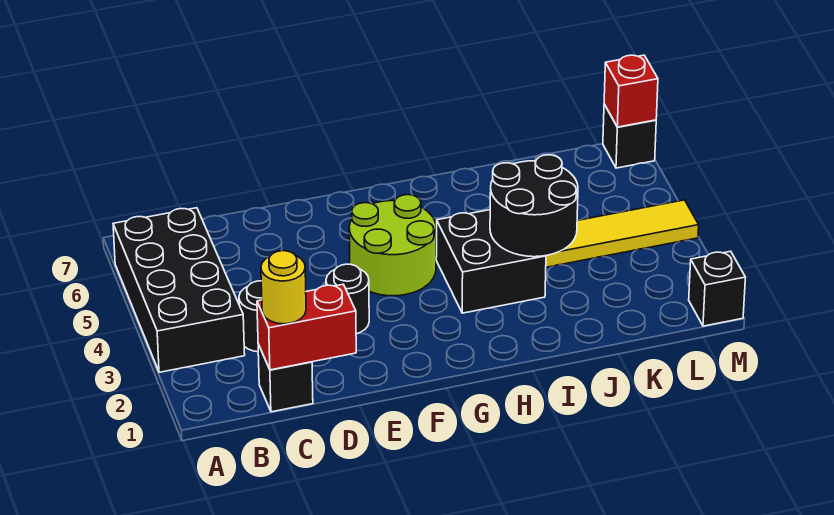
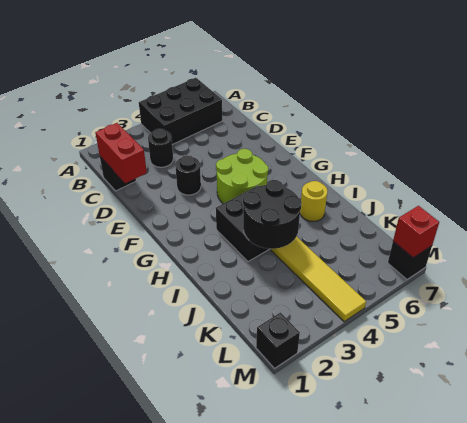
black 2x4 brick [113,208,245,372] -> black 2x3 brick [139,78,222,145]
yellow 1x1 round brick [261,251,306,324] -> yellow 1x1 round brick moved to [300,181,327,222]

